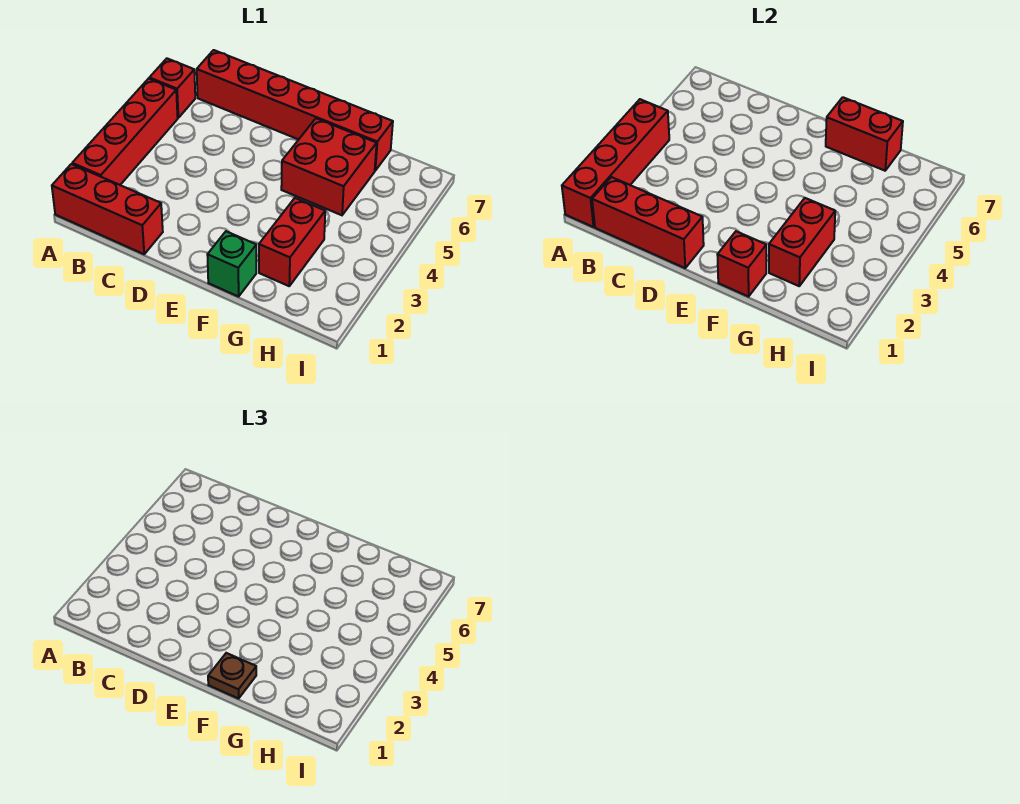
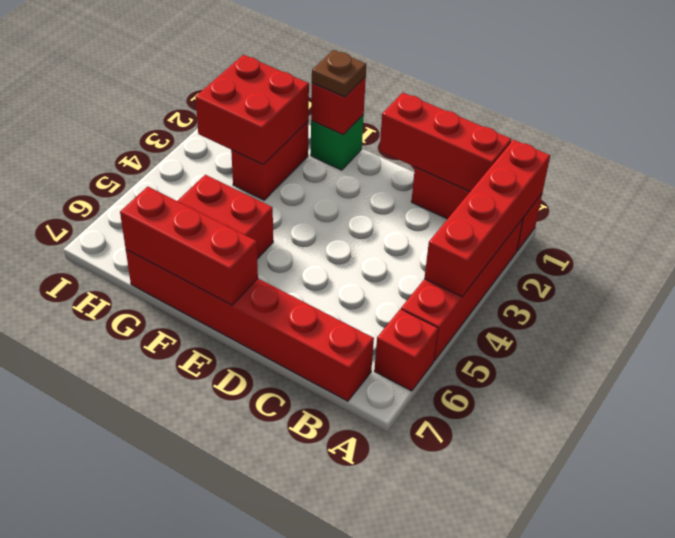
red 1x2 brick [826,97,903,171] -> red 1x3 brick [120,187,258,305]
red 1x2 brick [769,198,835,286] -> red 2x2 brick [195,55,309,165]

